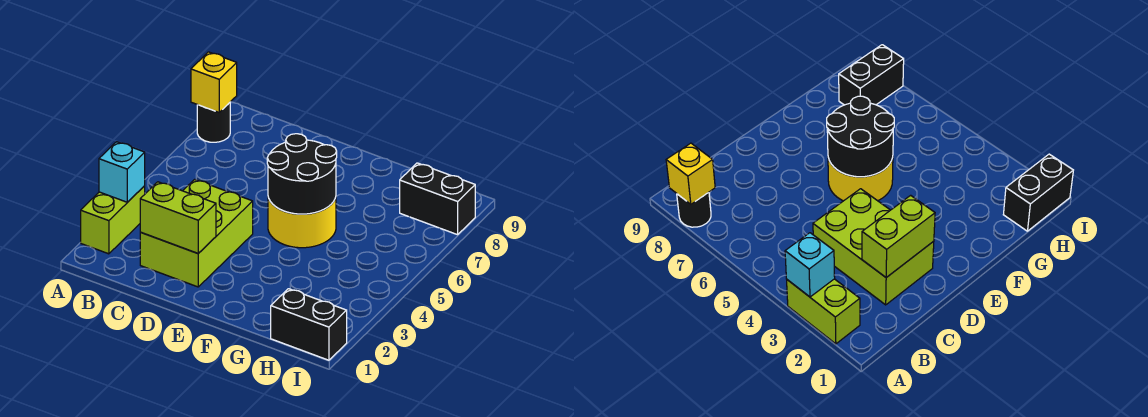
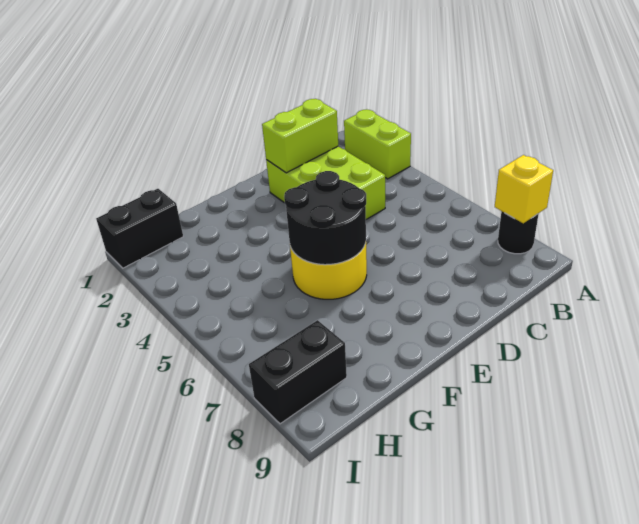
cyan 1x1 brick [99,142,145,202] -> none

